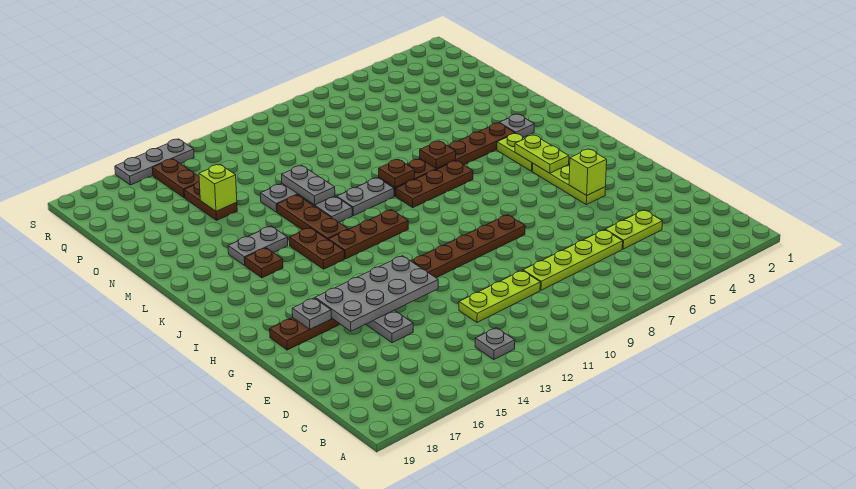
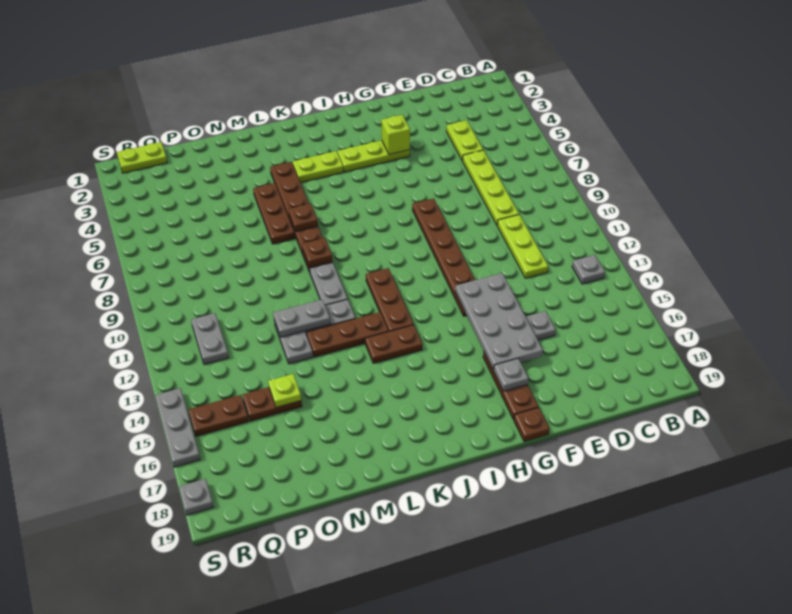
lime 1x2 plate [515,135,569,173] -> lime 1x2 plate moved to [117,142,167,173]
brown 1x3 plate [396,161,473,207] -> brown 1x3 plate moved to [253,183,295,244]
brown 1x1 plate [245,248,283,278] -> brown 1x1 plate moved to [514,407,550,442]
grey 1x1 plate [500,114,534,138] -> grey 1x1 plate moved to [179,479,213,515]
grey 1x2 plate [228,226,288,265] -> grey 1x2 plate moved to [191,313,229,364]
lime 1x1 brick [199,164,237,211] -> lime 1x1 plate [268,374,301,407]

